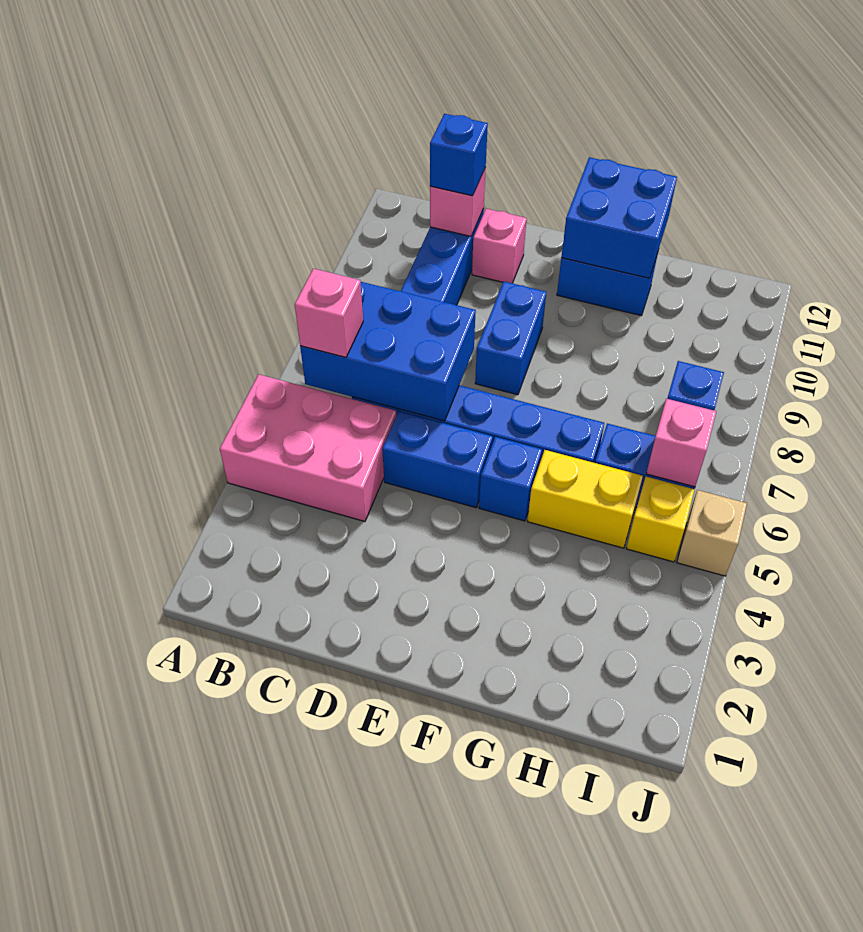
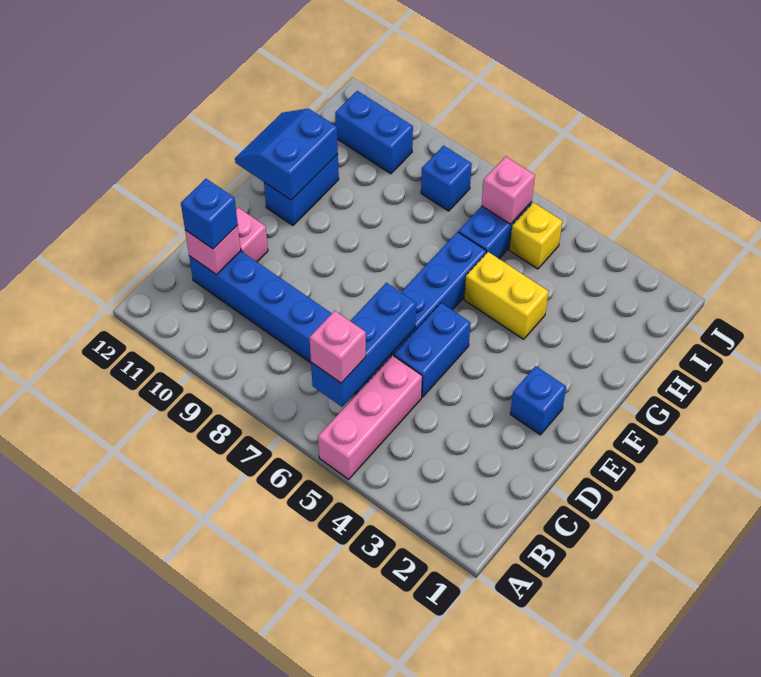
pink 2x3 brick [220,374,396,521] -> pink 1x3 brick [318,355,422,479]
blue 2x3 brick [300,282,476,421] -> blue 1x3 brick [311,283,416,407]
blue 1x2 brick [475,282,546,395] -> blue 1x2 brick moved to [335,91,413,174]
blue 1x1 brick [479,437,542,521] -> blue 1x1 brick moved to [510,366,566,435]
blue 2x2 brick [561,157,677,278] -> blue 2x2 slope [235,108,338,200]
yellow 1x2 brick [527,450,643,548] -> yellow 1x2 brick turned to [464,252,549,339]
tan 1x1 brick [677,490,747,576] -> none

